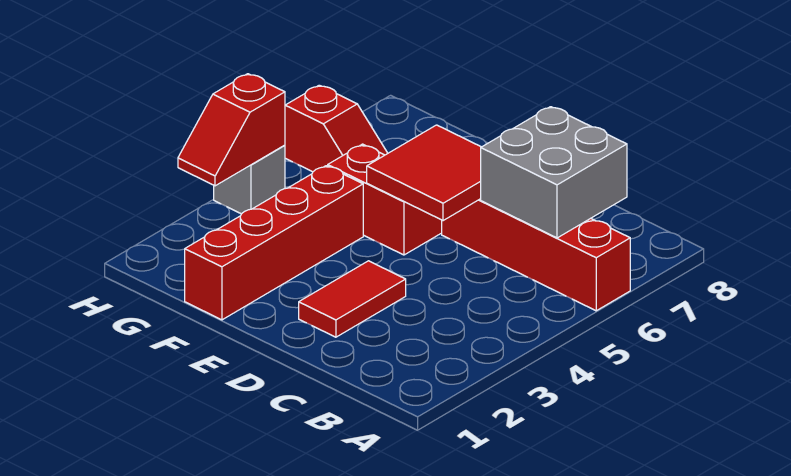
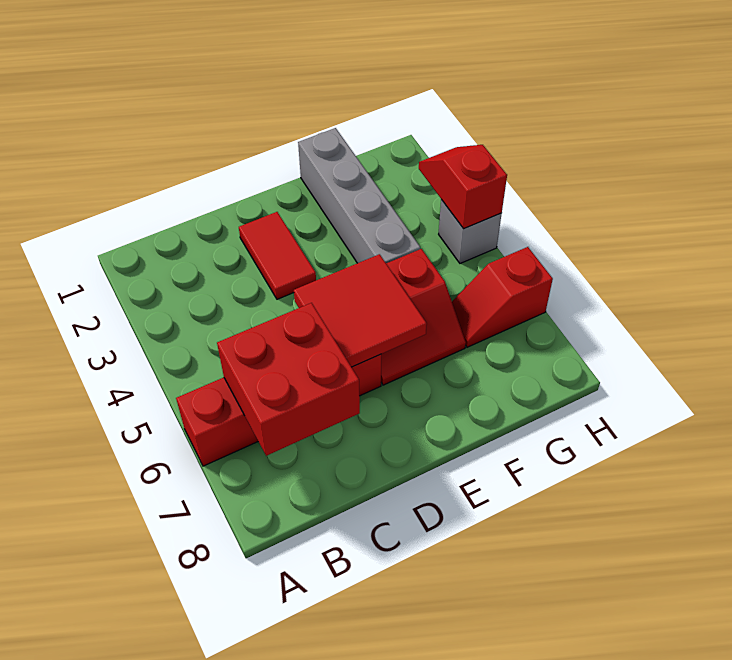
grey 2x2 brick [481,107,627,238] -> red 2x2 brick [217,303,360,456]
red 1x4 brick [185,166,363,320] -> grey 1x4 brick [298,128,420,263]

